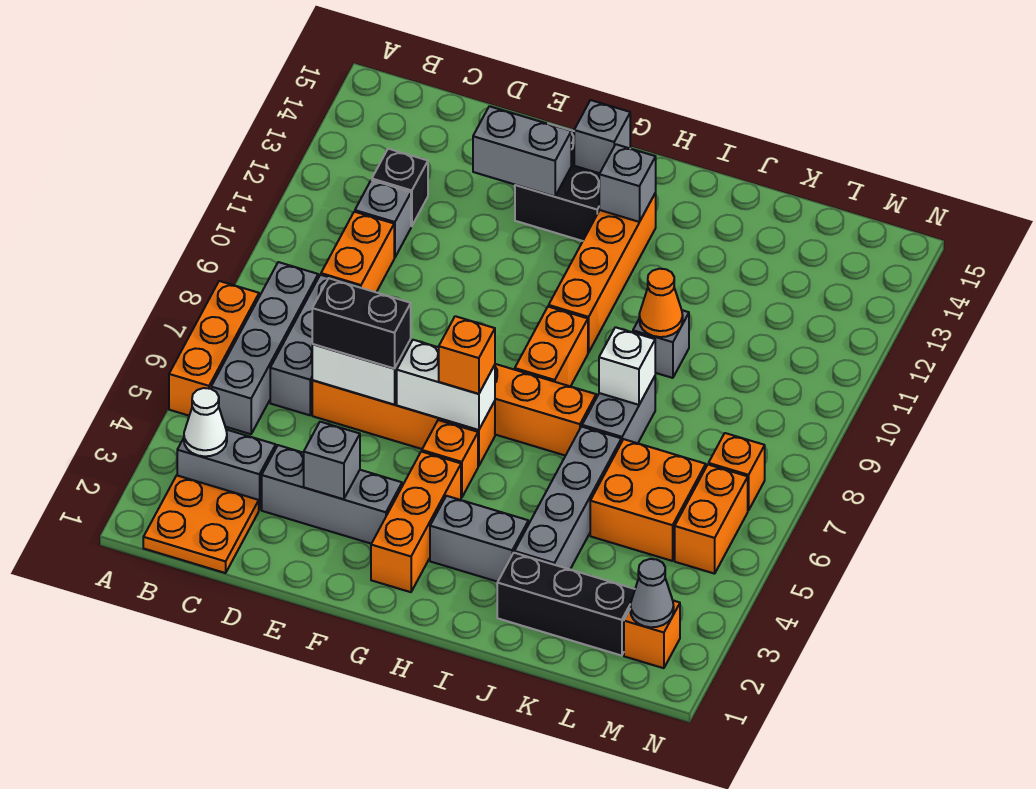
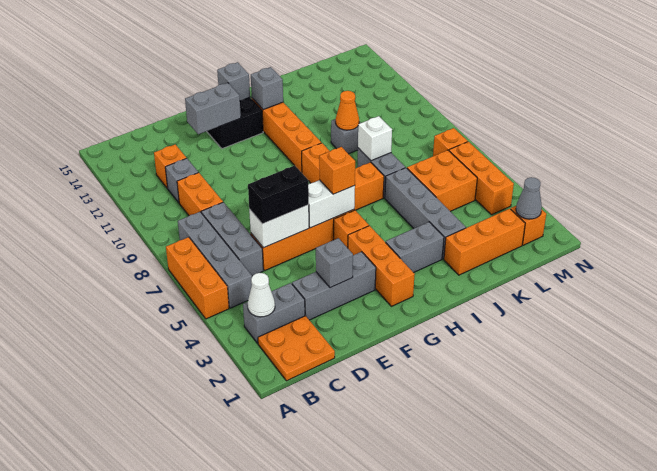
black 1x1 brick [372,149,428,226] -> orange 1x1 brick [154,144,186,188]
black 1x3 brick [497,553,635,656] -> orange 1x3 brick [444,209,525,275]
orange 1x2 brick [675,465,748,574] -> orange 1x3 brick [449,142,514,215]

